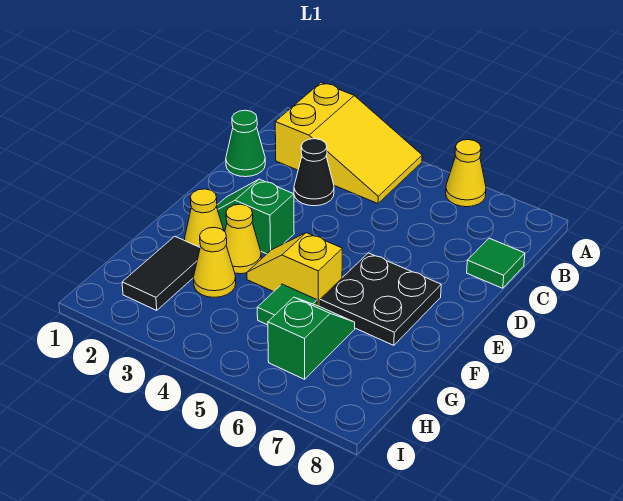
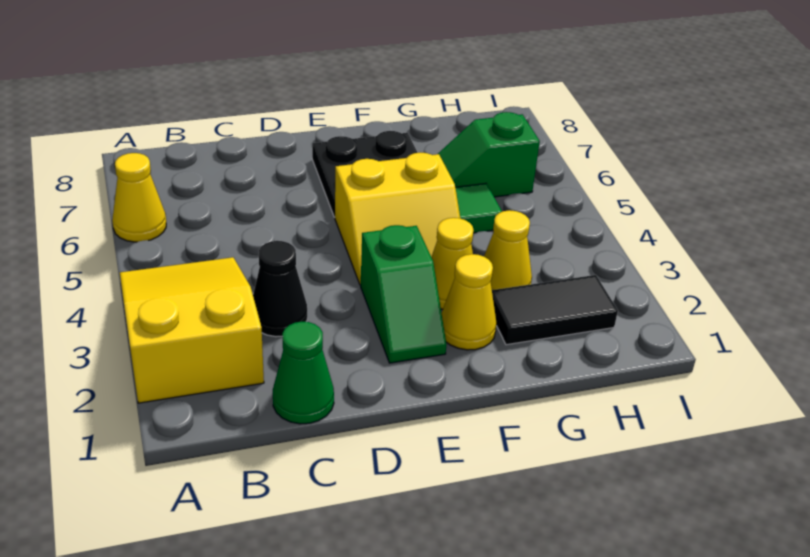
green 1x1 tile [467,238,525,288] -> none
yellow 1x2 slope [247,233,342,307] -> yellow 2x2 slope [335,152,460,285]

